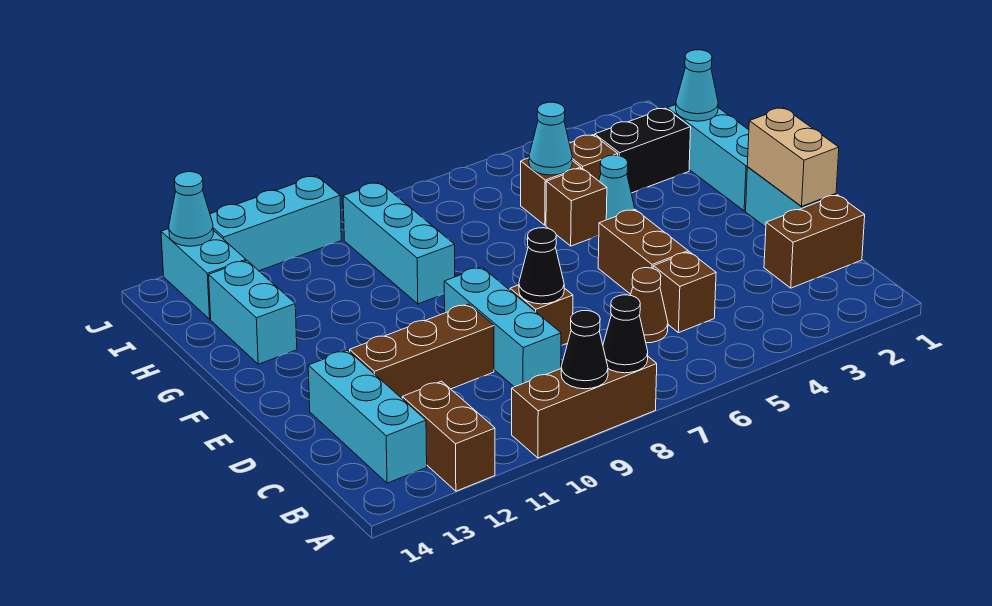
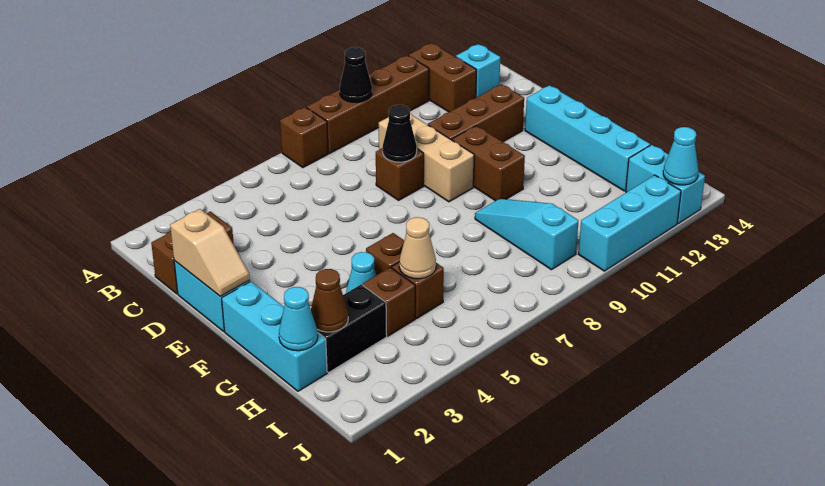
brown 1x3 brick [512,357,657,458] -> brown 1x4 brick [307,55,429,154]
black 1x1 cone [603,295,648,373] -> none
cyan 1x3 brick [308,350,427,483] -> cyan 1x1 brick [456,44,500,97]
brown 1x1 brick [653,252,716,333] -> brown 1x1 brick moved to [280,107,328,168]
brown 1x1 cone [631,268,668,343] -> brown 1x1 cone moved to [311,269,348,332]
cyan 1x3 brick [444,267,561,387] -> tan 1x3 brick [379,114,474,202]
tan 1x2 brick [747,108,839,206] -> tan 1x2 slope [170,209,250,296]
brown 1x2 brick [598,209,688,294] -> brown 1x2 brick moved to [452,126,525,201]
cyan 1x3 brick [343,183,455,304] -> cyan 1x3 slope [475,199,578,270]
cyan 1x2 brick [209,261,297,364] -> cyan 1x4 brick [525,85,650,191]
cyan 1x1 cone [529,102,572,175] -> tan 1x1 cone [399,217,436,279]

